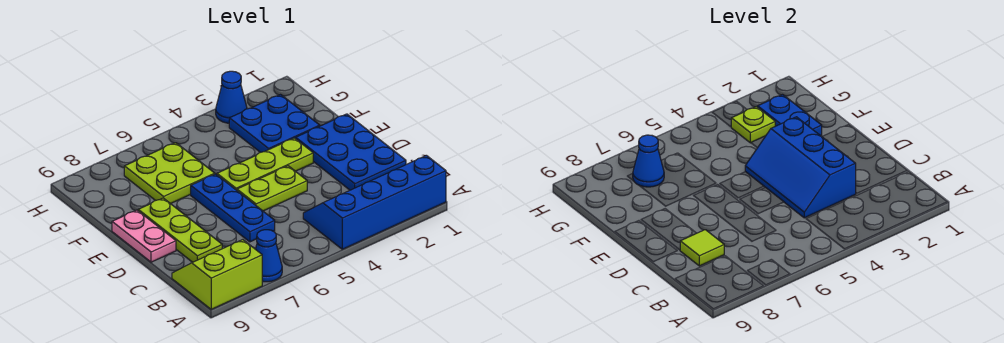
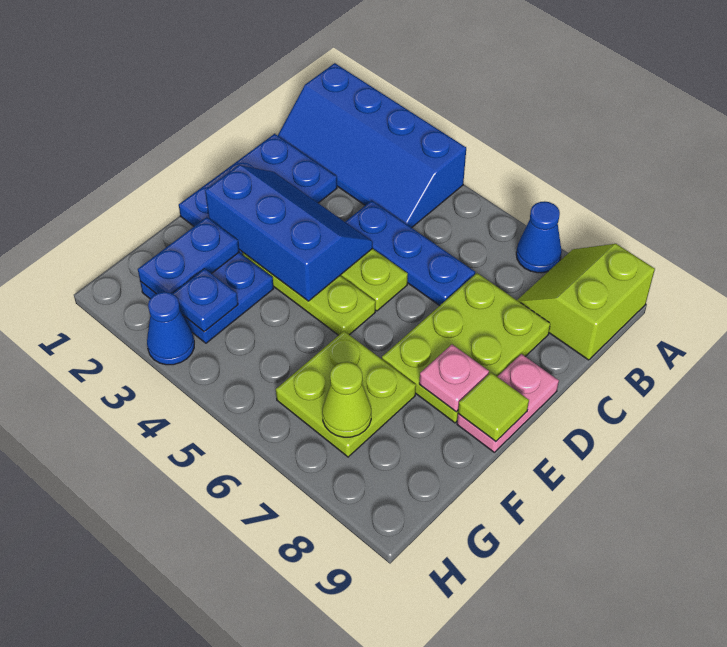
lime 2x2 slope [172,240,262,309] -> lime 2x2 slope turned to [517,244,655,360]
blue 2x3 slope [745,117,856,218] -> blue 2x3 slope turned to [205,165,373,301]
blue 1x3 plate [191,174,275,242] -> blue 1x3 plate turned to [345,201,475,306]
lime 1x3 plate [138,198,222,262] -> lime 2x3 plate [382,273,550,423]
lime 1x1 tile [680,230,724,266] -> lime 1x1 tile moved to [458,373,529,441]
none -> pink 1x1 plate [419,345,489,412]
lime 1x1 plate [731,106,775,143] -> blue 1x1 plate [172,269,238,332]
blue 1x1 cone [633,135,664,187] -> lime 1x1 cone [322,362,371,437]

